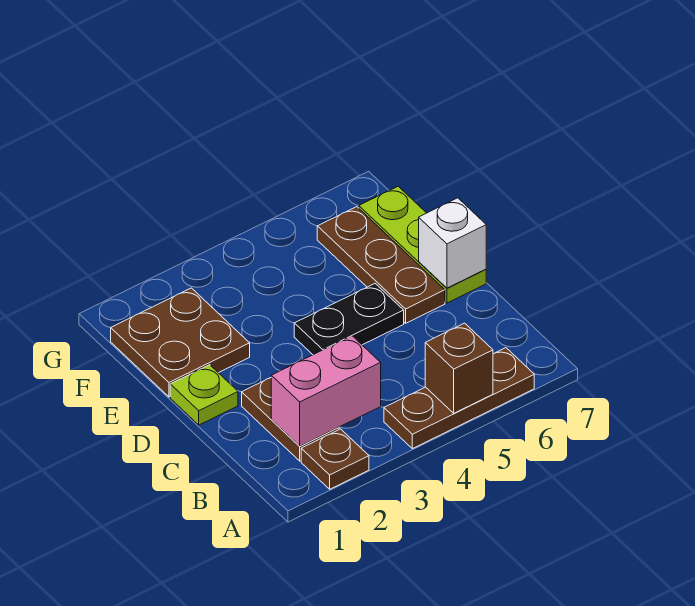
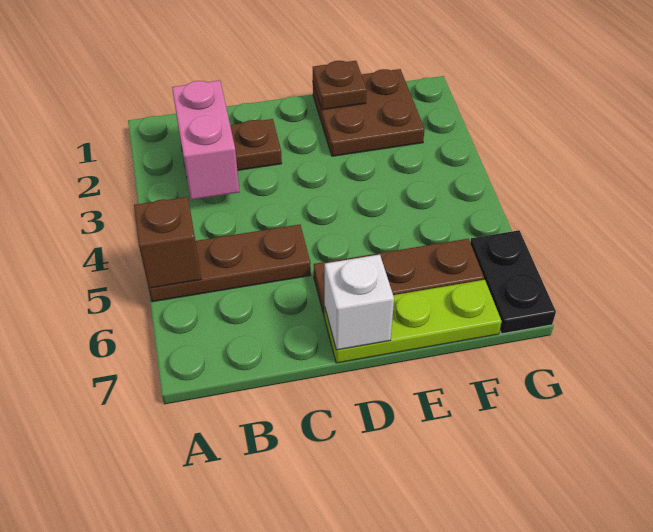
brown 1x1 plate [301,429,369,489] -> brown 1x1 plate moved to [313,61,367,110]
brown 1x3 plate [384,348,534,449] -> brown 1x3 plate turned to [149,224,311,302]
lime 1x1 plate [170,365,238,425] -> none
black 1x2 plate [294,284,404,355] -> black 1x2 plate moved to [470,230,556,334]

